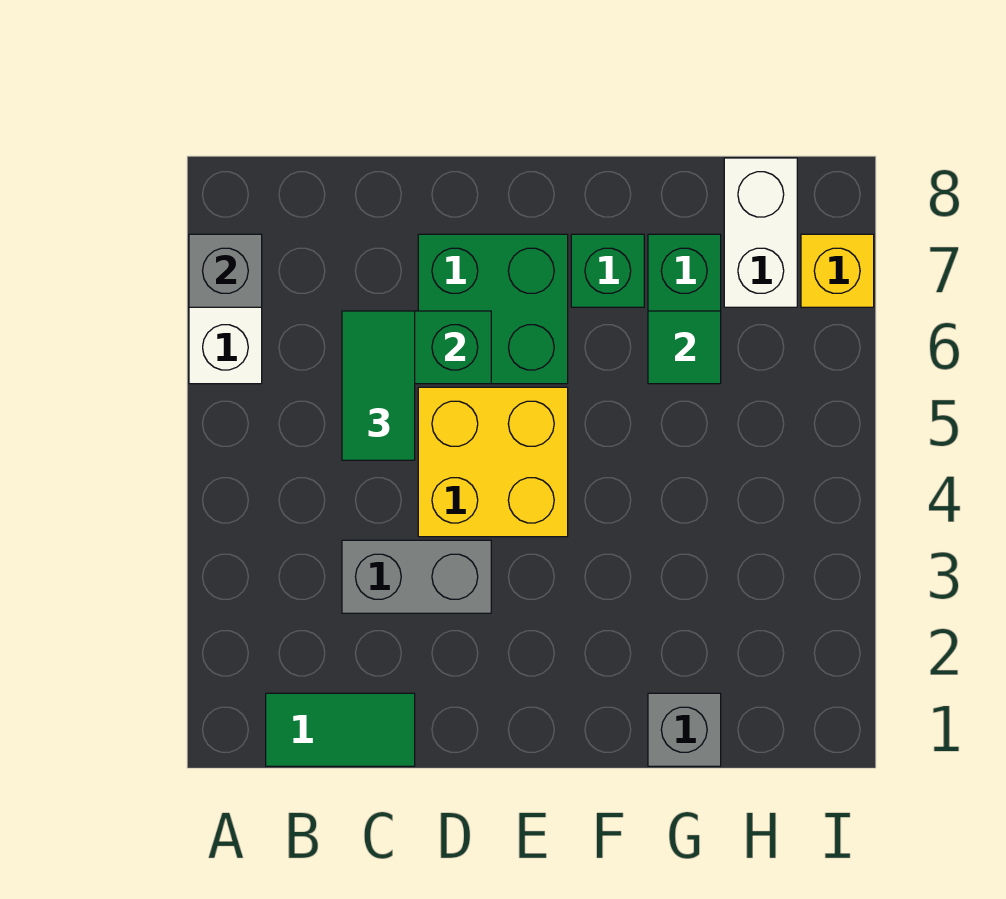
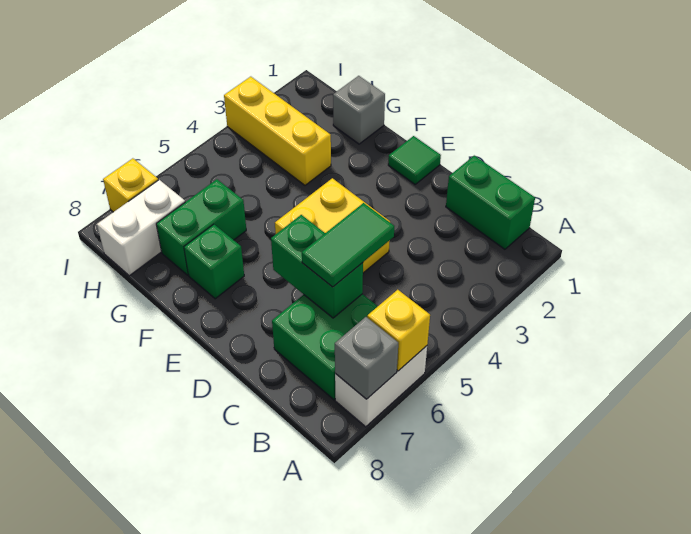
none -> yellow 1x1 brick [367,290,430,371]
green 1x2 tile [266,693,415,766] -> green 1x2 brick [446,156,535,249]
grey 1x2 brick [342,540,491,613] -> none
green 2x2 brick [418,234,568,384] -> green 2x2 brick moved to [272,294,378,400]
none -> yellow 1x3 brick [224,77,331,185]
green 1x1 tile [648,311,721,384] -> green 1x1 tile moved to [388,136,441,184]

